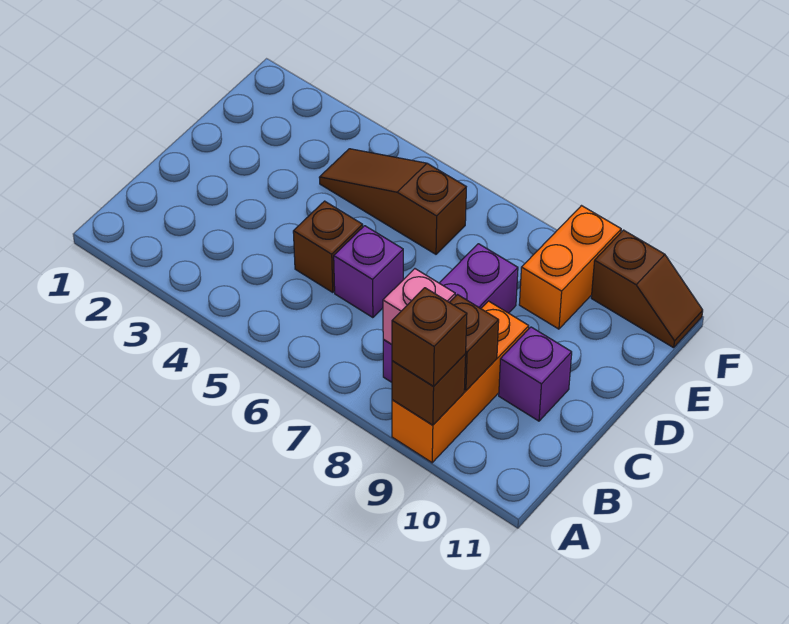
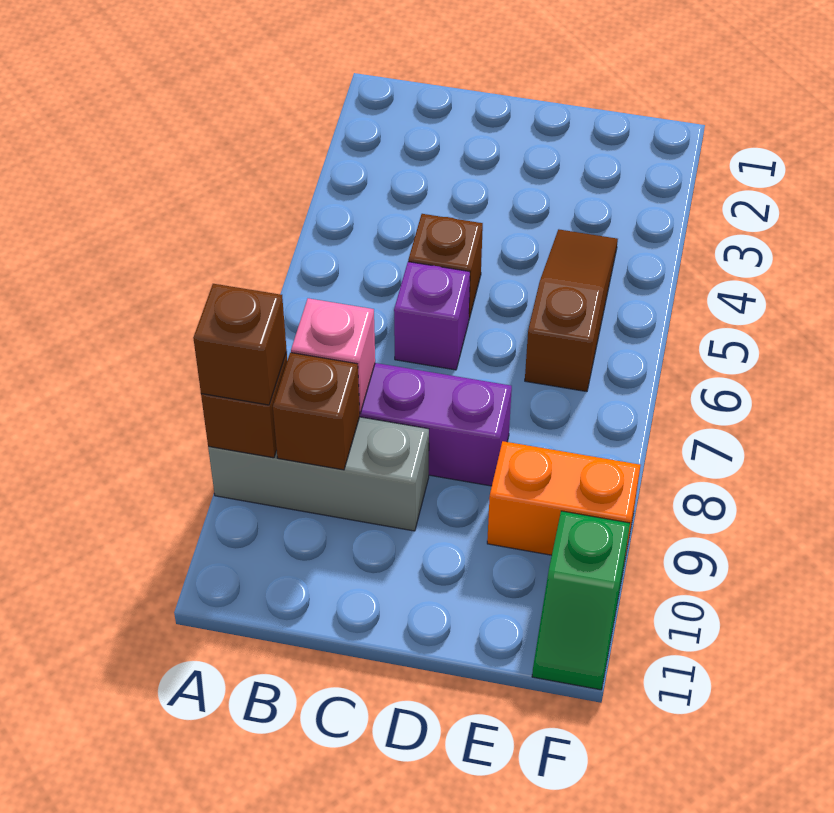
orange 1x3 brick [392,301,529,463] -> grey 1x3 brick [208,417,429,531]
purple 1x1 brick [499,327,572,421] -> none
brown 1x2 slope [591,230,703,348] -> green 1x2 slope [532,511,630,690]

